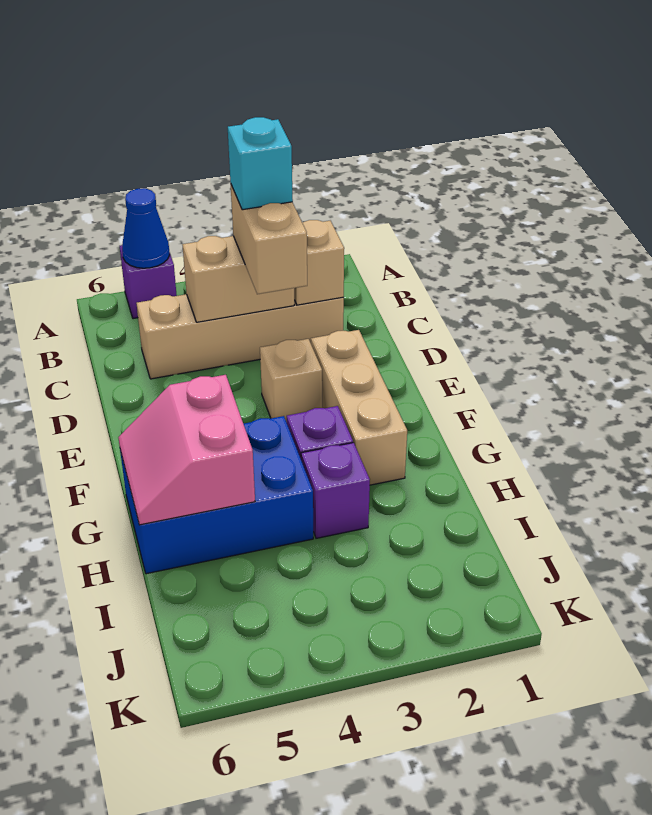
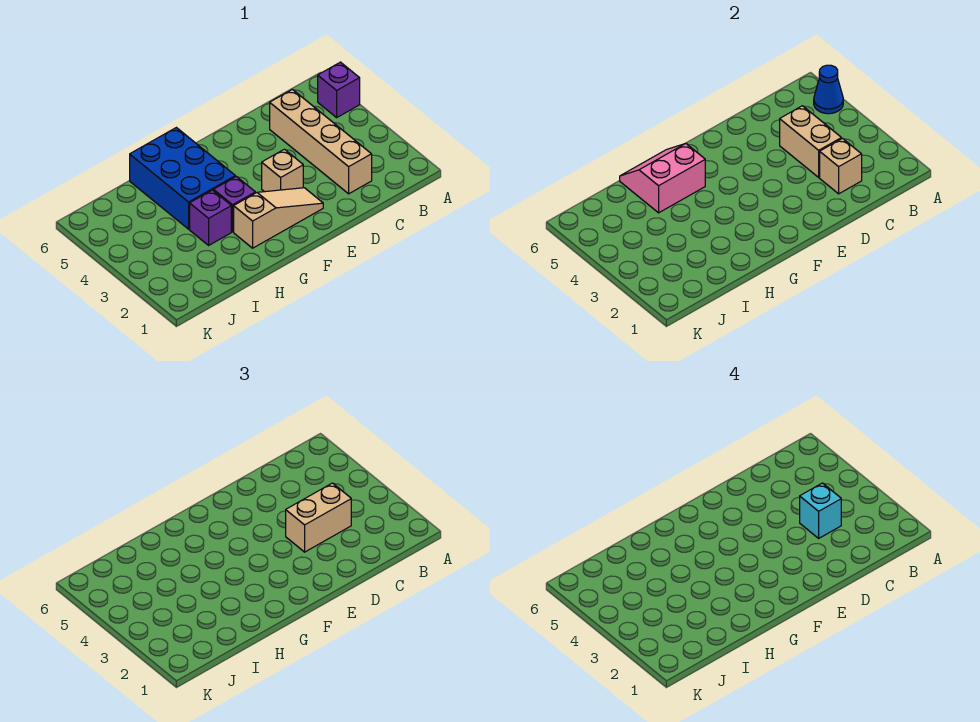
tan 1x3 brick [311,330,407,485] -> tan 1x3 slope [234,188,323,248]

